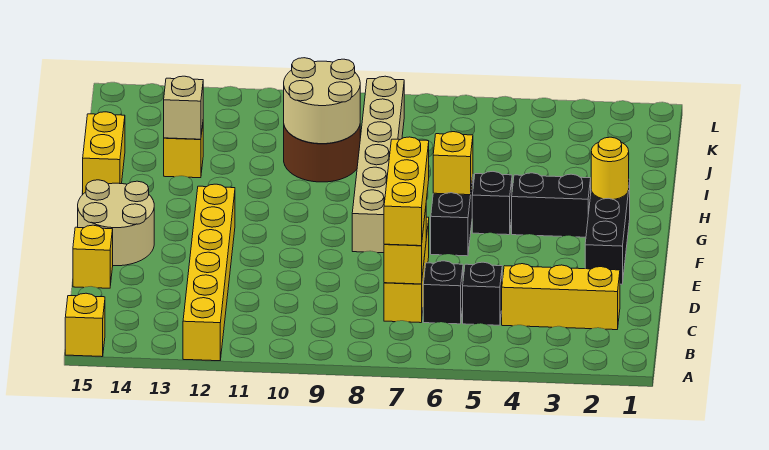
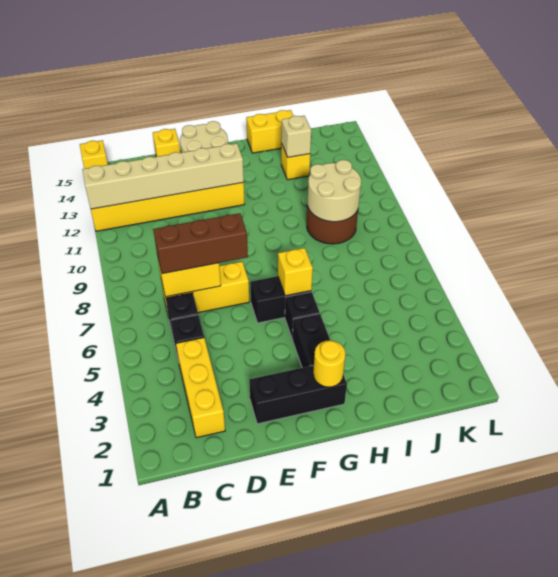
yellow 1x3 brick [384,137,429,246] -> brown 1x3 brick [153,213,248,274]
tan 1x6 brick [352,76,404,253] -> tan 1x6 brick moved to [82,143,244,209]

